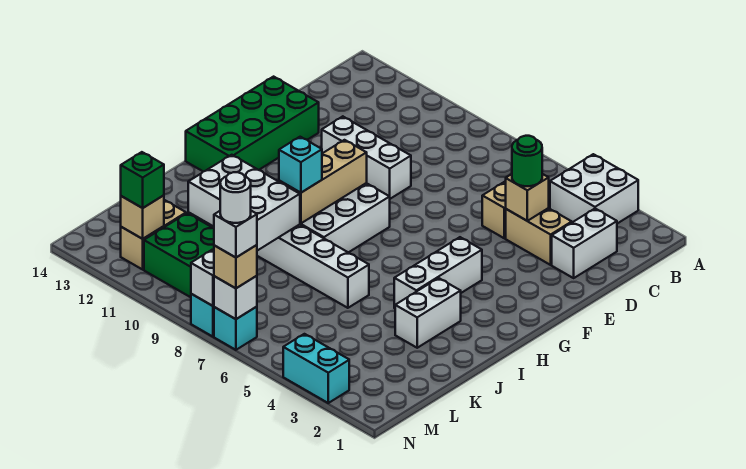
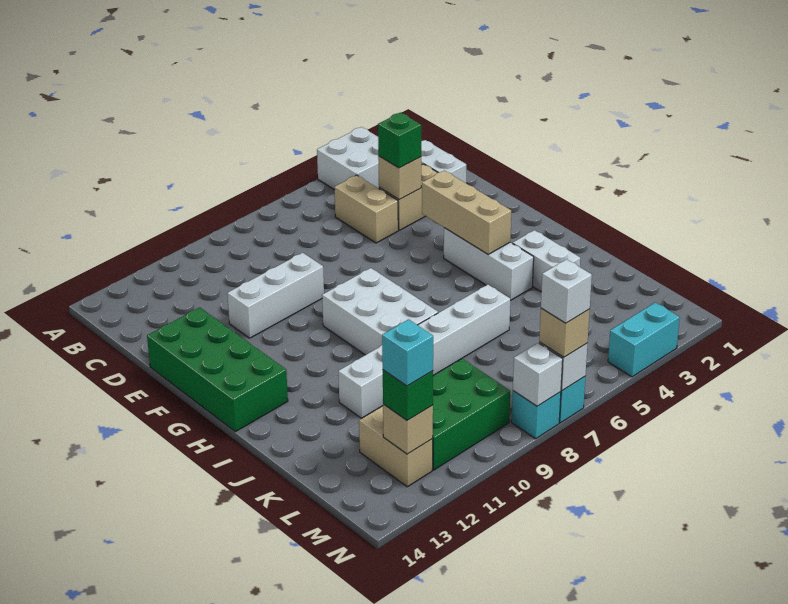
green 1x1 round brick [512,136,542,186] -> green 1x1 brick [378,113,421,168]
tan 1x3 brick [279,140,367,224] -> tan 1x3 brick moved to [422,171,511,254]
cyan 1x1 brick [279,137,322,193] -> cyan 1x1 brick moved to [382,319,433,386]
white 2x3 brick [188,155,300,251] -> none
white 1x1 round brick [220,172,251,223] -> none

